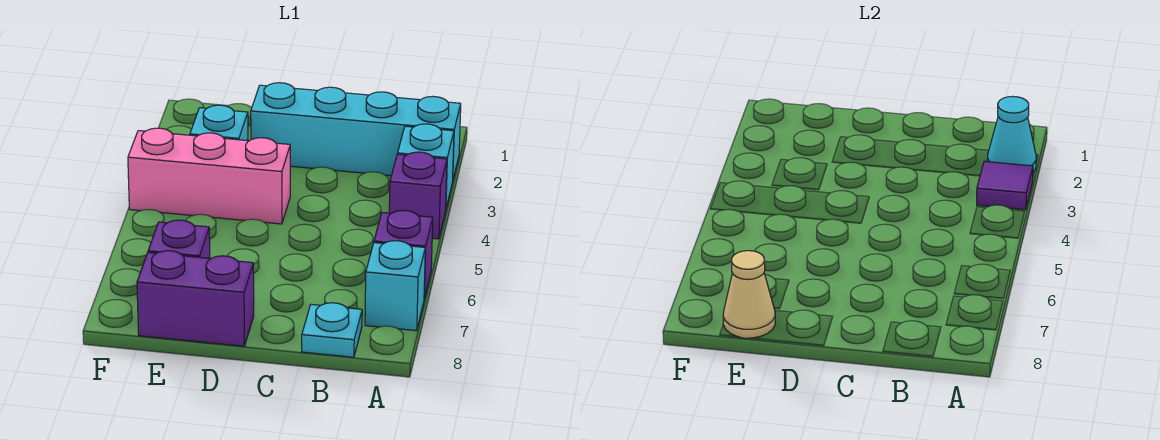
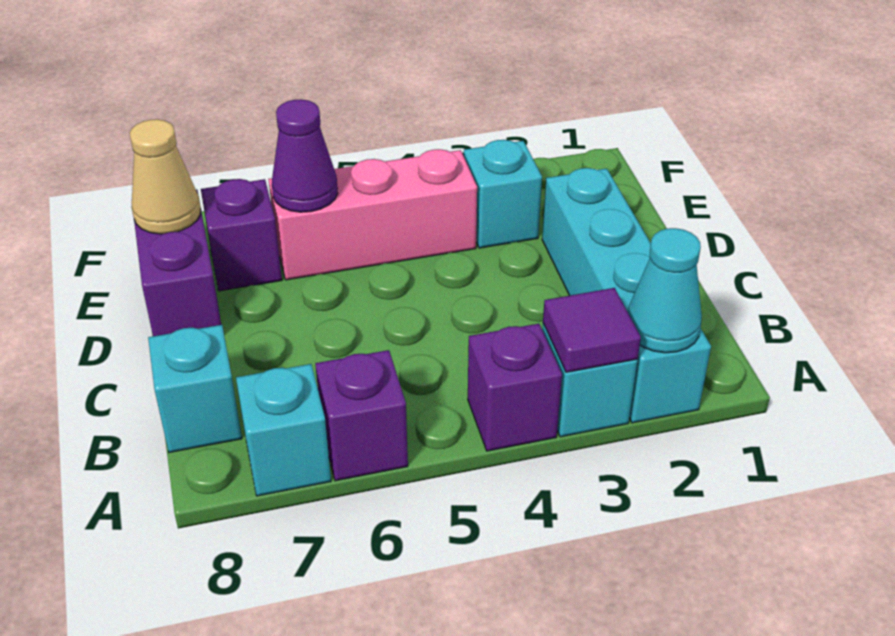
cyan 1x1 plate [302,303,362,357] -> cyan 1x1 brick [148,325,242,452]
pink 1x3 brick [128,128,290,224] -> pink 1x3 brick turned to [268,149,477,280]
none -> purple 1x1 cone [272,99,338,212]

